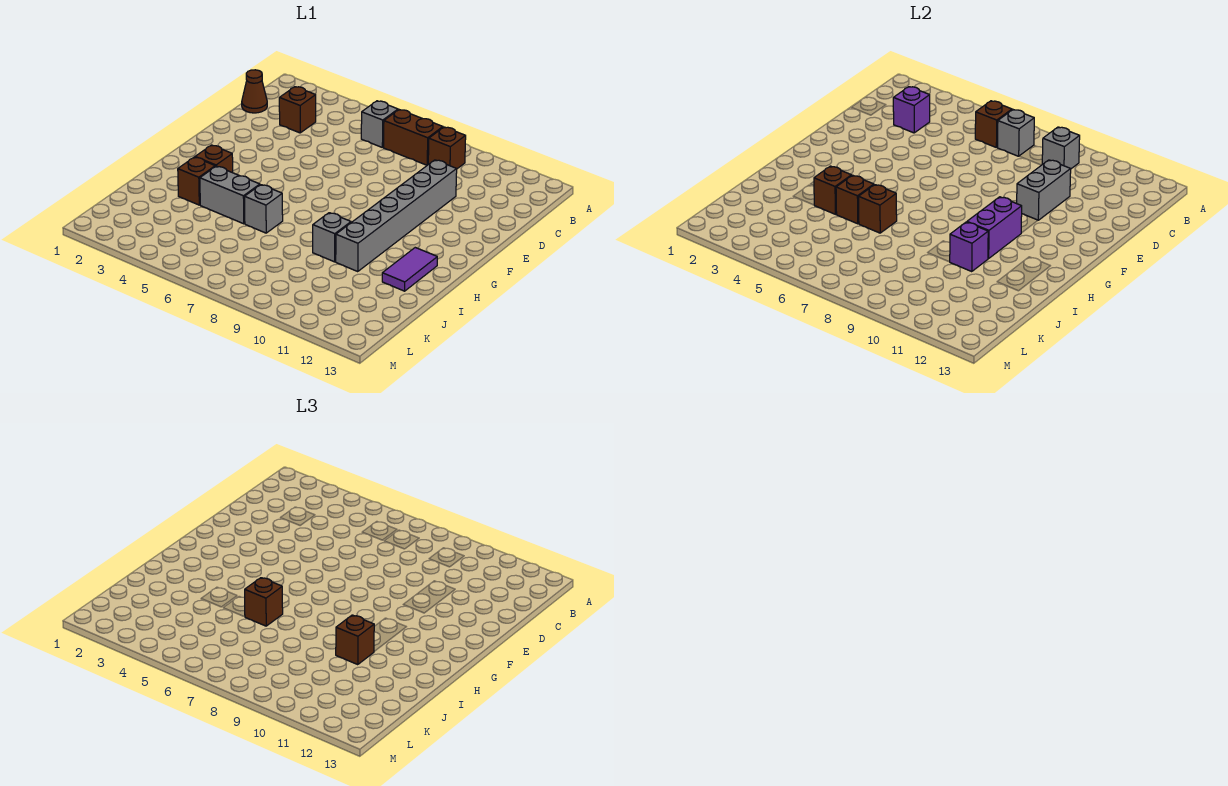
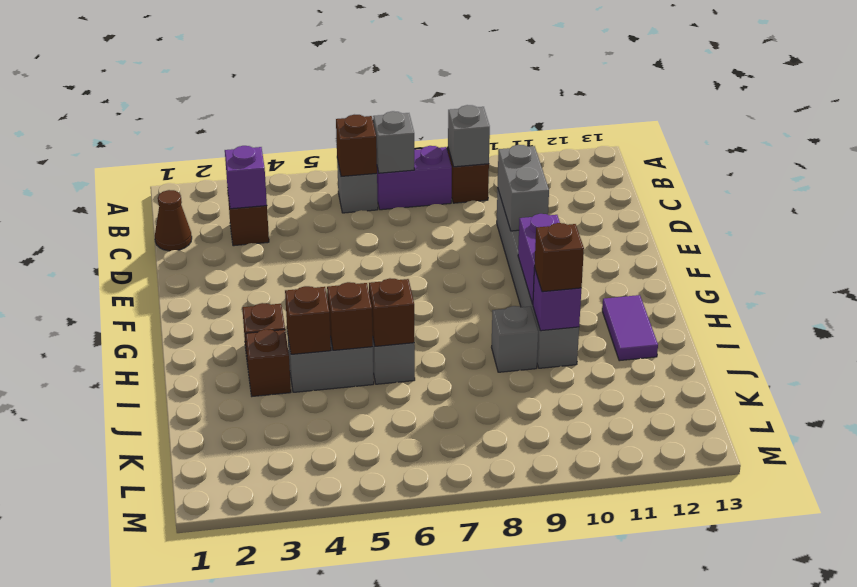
brown 1x2 brick [384,110,443,165] -> purple 1x2 brick [377,146,452,210]
brown 1x1 brick [245,578,283,626] -> none

